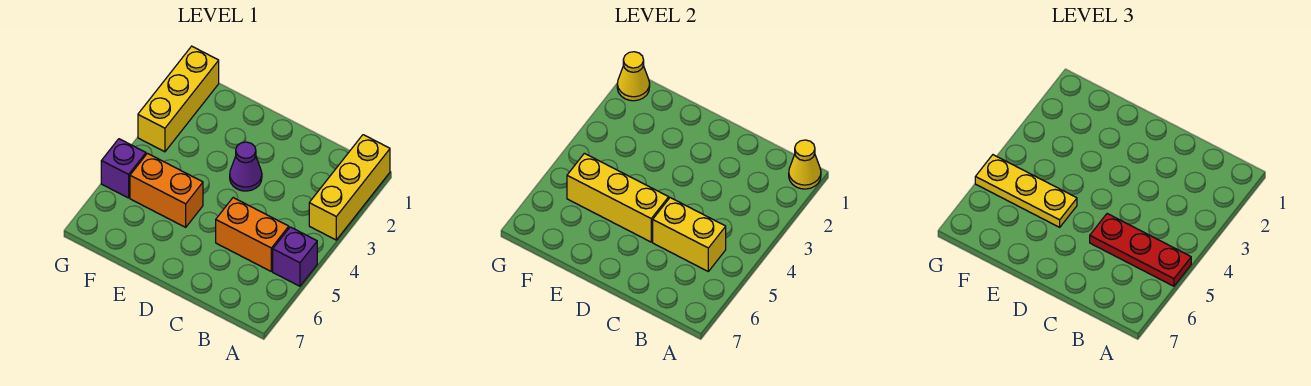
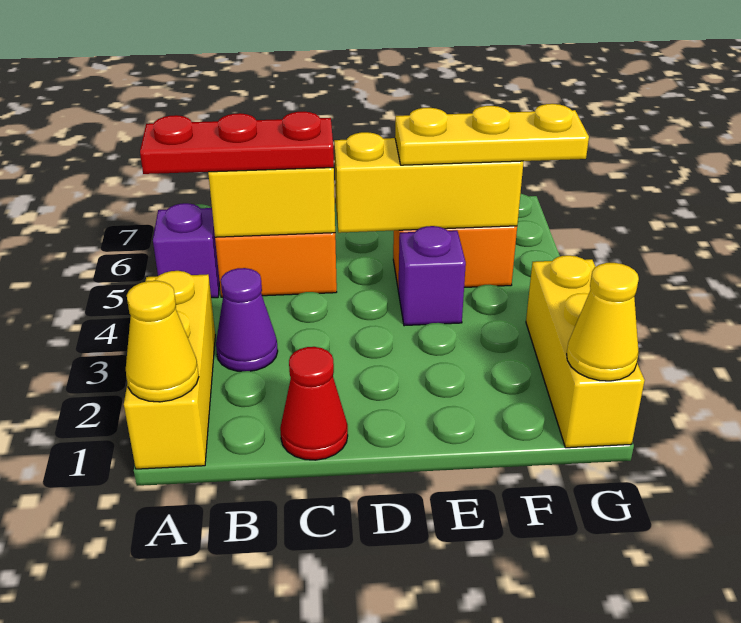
none -> red 1x1 cone [280,347,348,460]
purple 1x1 cone [230,142,262,191] -> purple 1x1 cone moved to [216,268,278,371]
purple 1x1 brick [101,139,146,198] -> purple 1x1 brick moved to [398,226,466,326]

